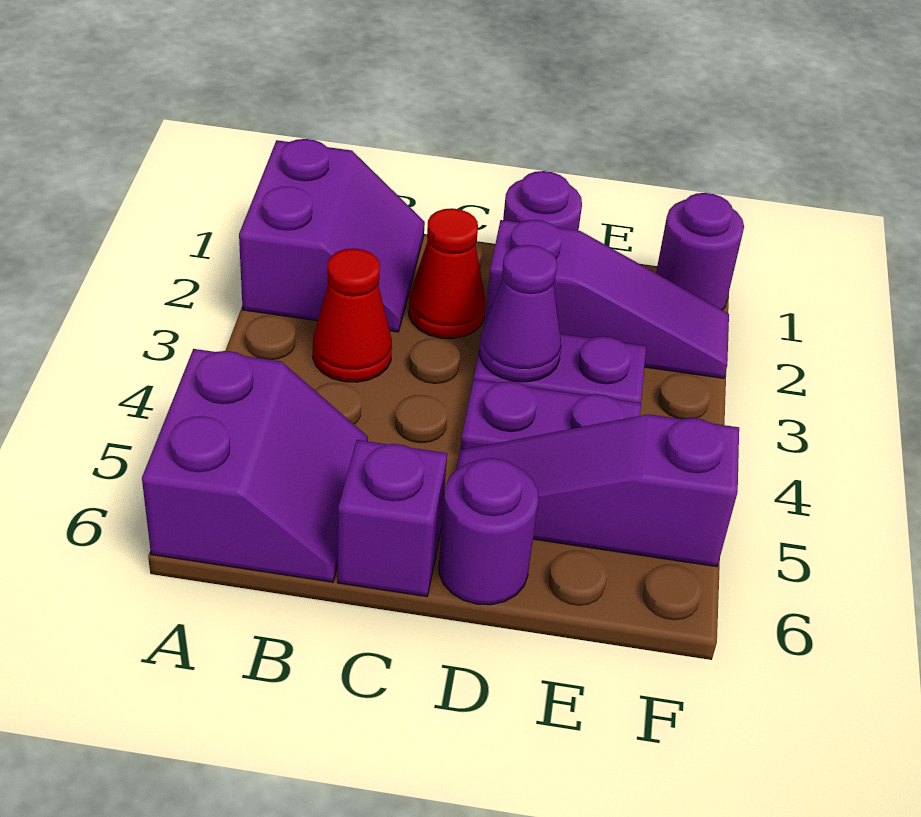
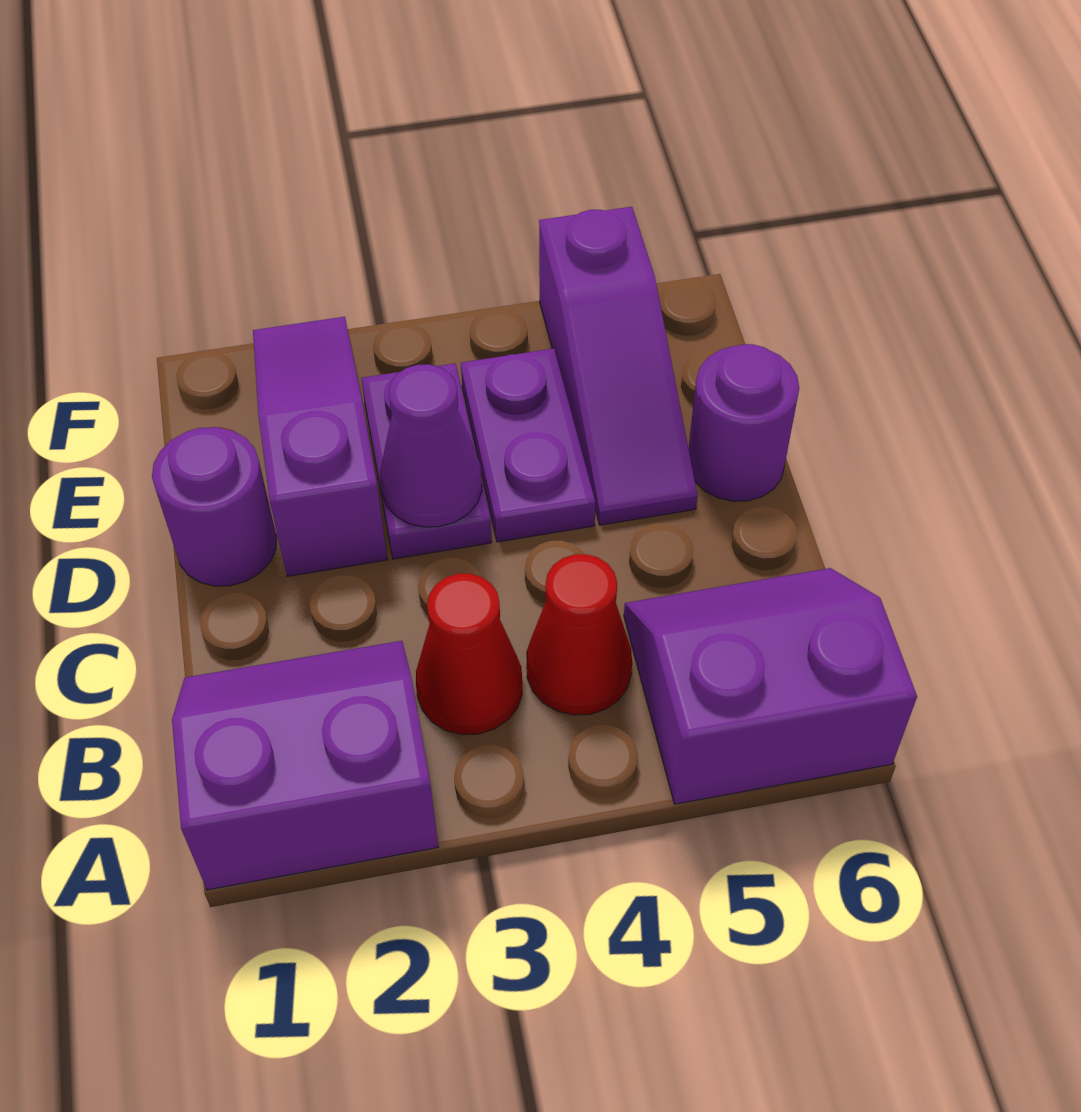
red 1x1 cone [409,208,485,339] -> red 1x1 cone moved to [526,554,632,715]
purple 1x1 brick [338,440,447,596] -> none
purple 1x1 round brick [656,193,744,310] -> none

